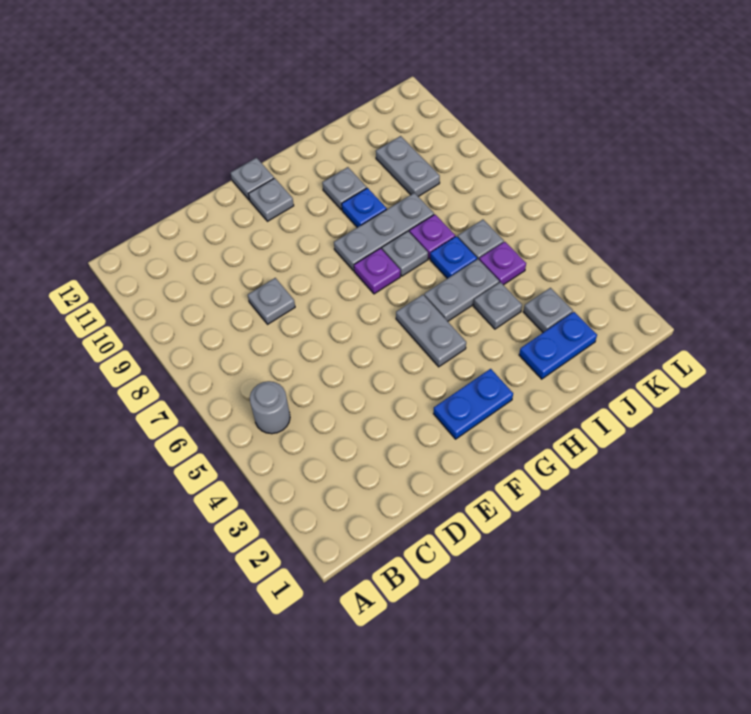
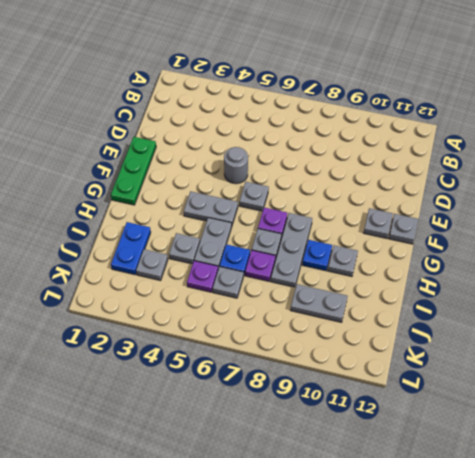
grey 1x1 round brick [250,381,290,434] -> grey 1x1 round brick moved to [224,147,248,184]
grey 1x1 plate [248,278,295,324] -> grey 1x1 plate moved to [239,182,269,211]
none -> green 1x3 plate [111,137,156,205]
blue 1x2 plate [434,369,513,439] -> none

